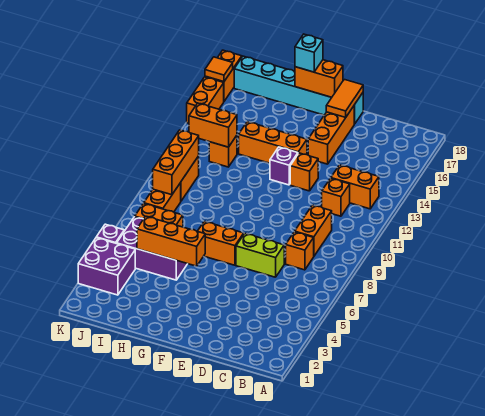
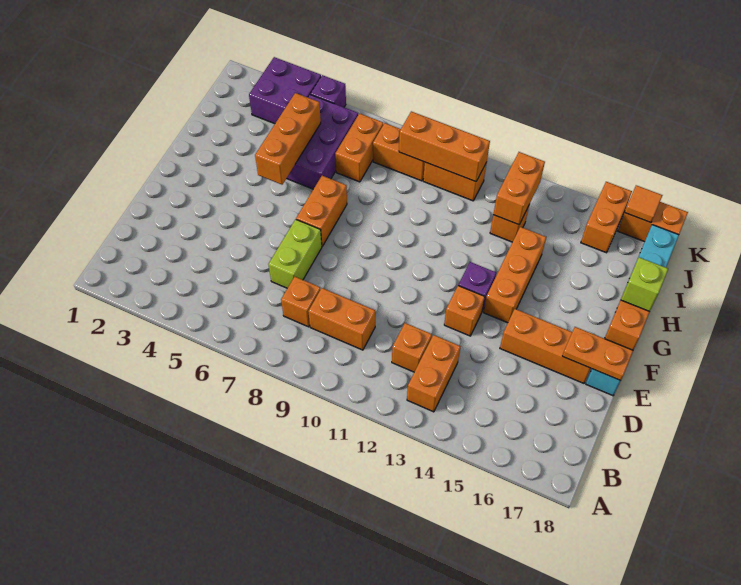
orange 1x2 tile [326,79,363,117] -> orange 1x2 plate [563,327,633,381]
cyan 1x1 brick [295,34,323,72] -> lime 1x1 brick [621,257,668,312]
orange 1x2 brick [187,77,224,123] -> orange 1x2 brick turned to [581,182,632,253]

